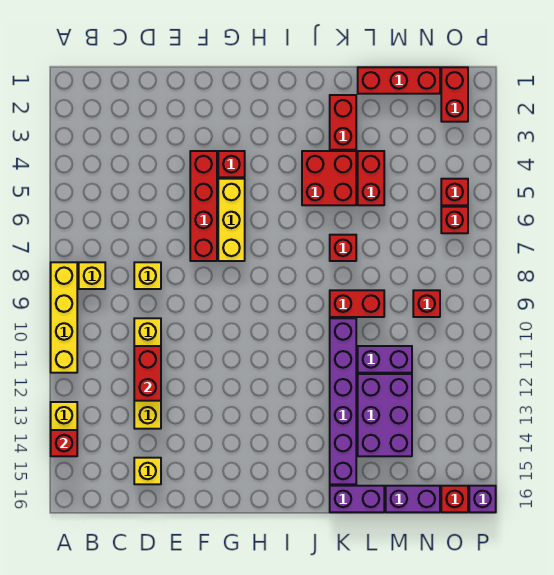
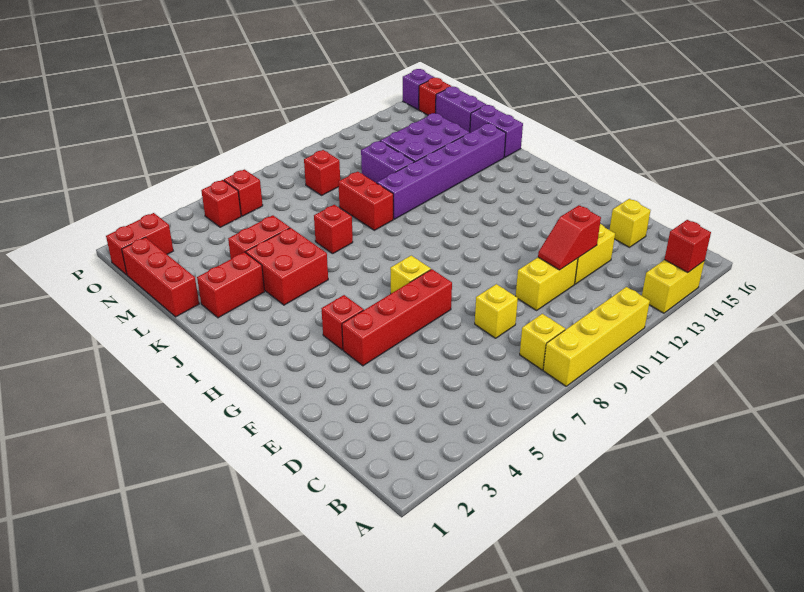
red 1x2 brick [134,346,161,401] -> red 1x2 slope [538,205,601,270]
yellow 1x3 brick [218,179,245,261] -> yellow 1x1 brick [390,256,431,293]

